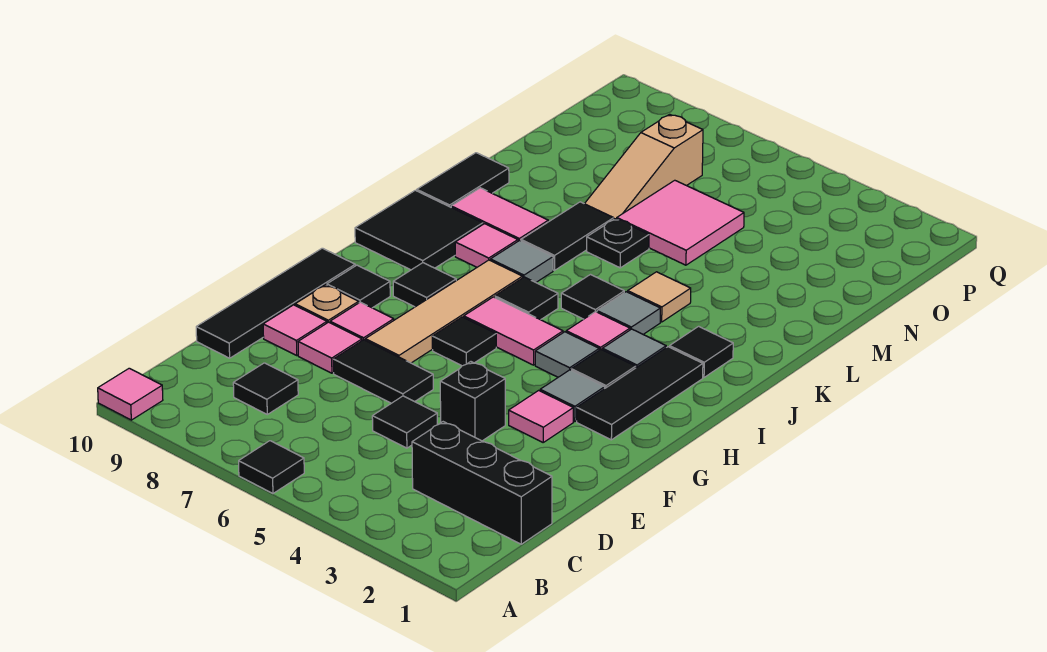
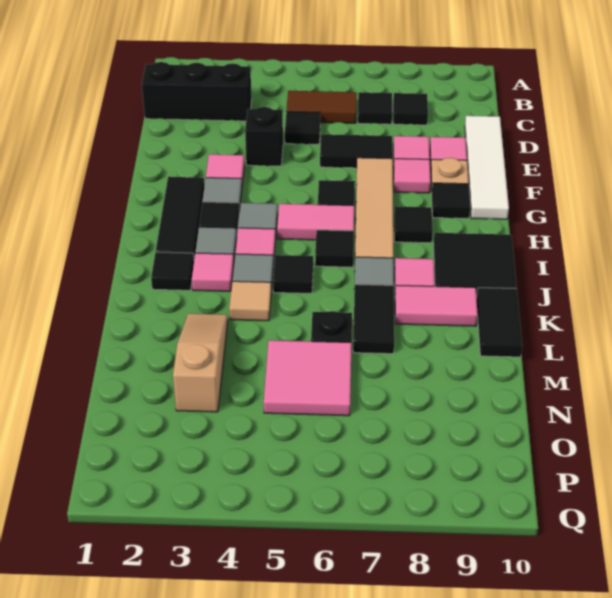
black 1x1 tile [239,441,304,493] -> black 1x1 tile moved to [358,92,392,124]
pink 1x1 tile [98,368,163,420] -> pink 1x1 tile moved to [192,253,234,291]
none -> brown 1x2 tile [286,91,357,123]
black 1x4 tile [196,248,355,358] -> white 1x4 tile [465,116,509,219]
tan 1x3 slope [585,114,703,219] -> tan 1x3 slope moved to [173,314,228,412]

